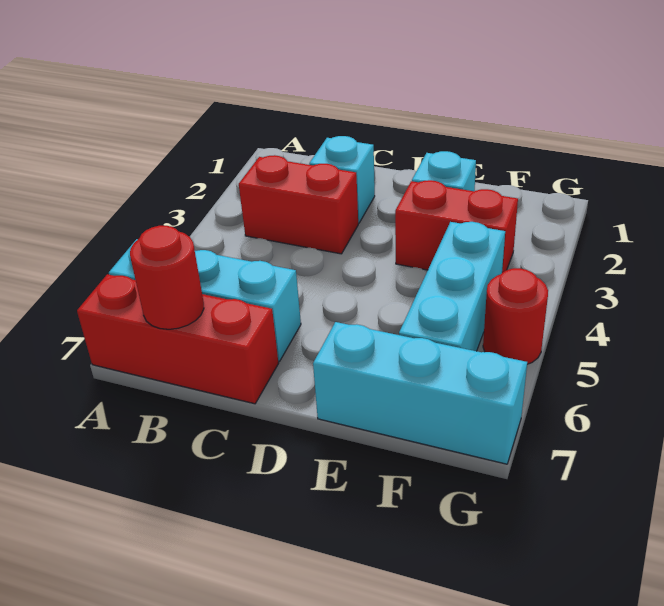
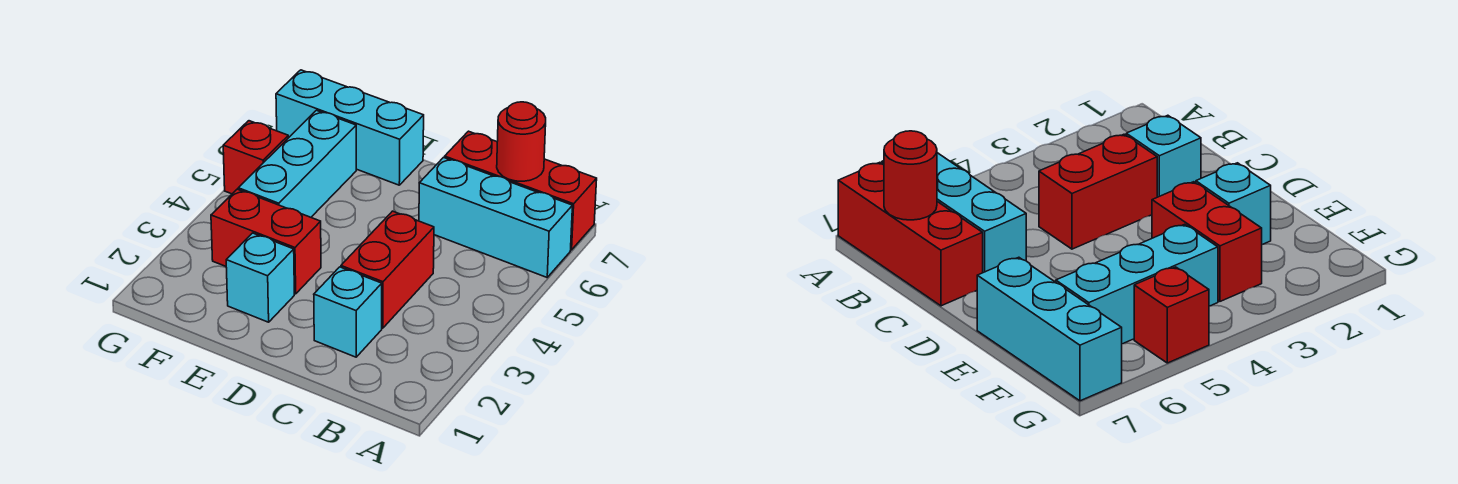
red 1x2 brick [239,155,358,254] -> red 1x2 brick turned to [341,211,434,328]
red 1x1 round brick [483,268,548,364] -> red 1x1 brick [223,121,288,194]

